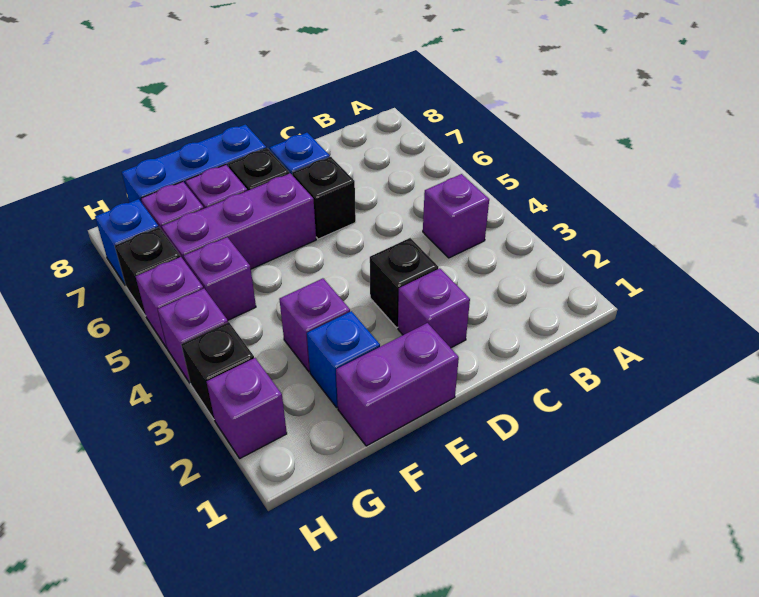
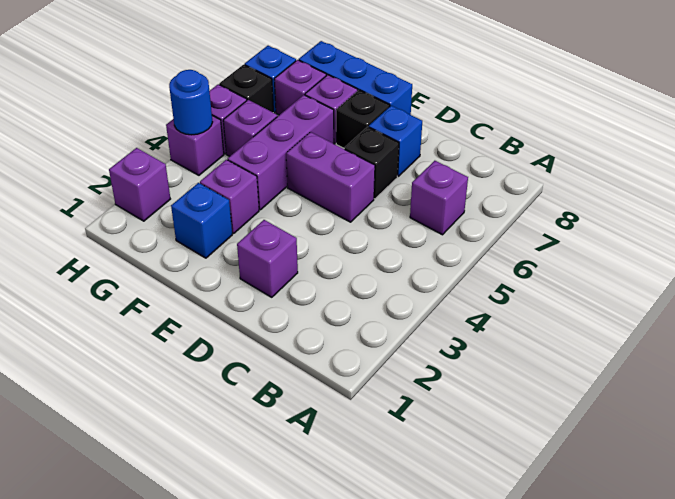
purple 1x1 brick [423,174,489,258] -> purple 1x1 brick moved to [410,161,468,235]
black 1x1 brick [370,238,439,328] -> none
purple 1x2 brick [336,323,459,446] -> purple 1x2 brick moved to [286,132,375,222]
purple 1x3 brick [162,173,316,269] -> purple 1x3 brick turned to [228,95,334,210]
black 1x1 brick [181,322,254,419] -> none
none -> blue 1x1 round brick [169,70,212,135]

